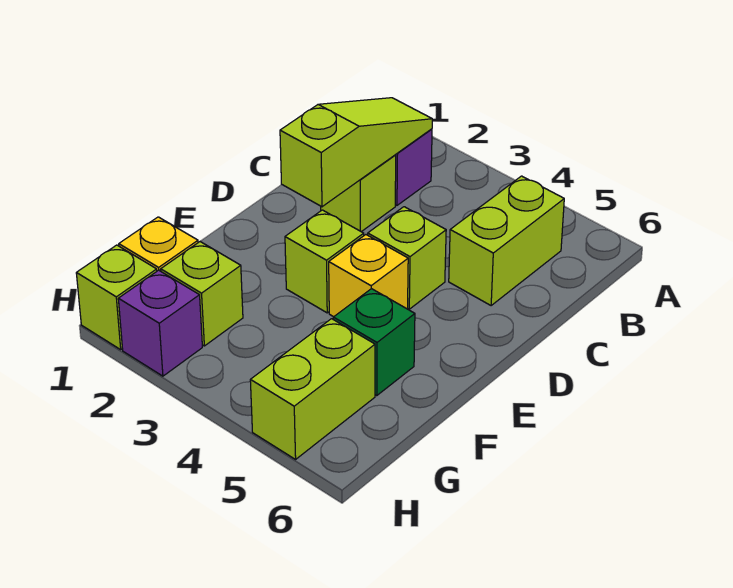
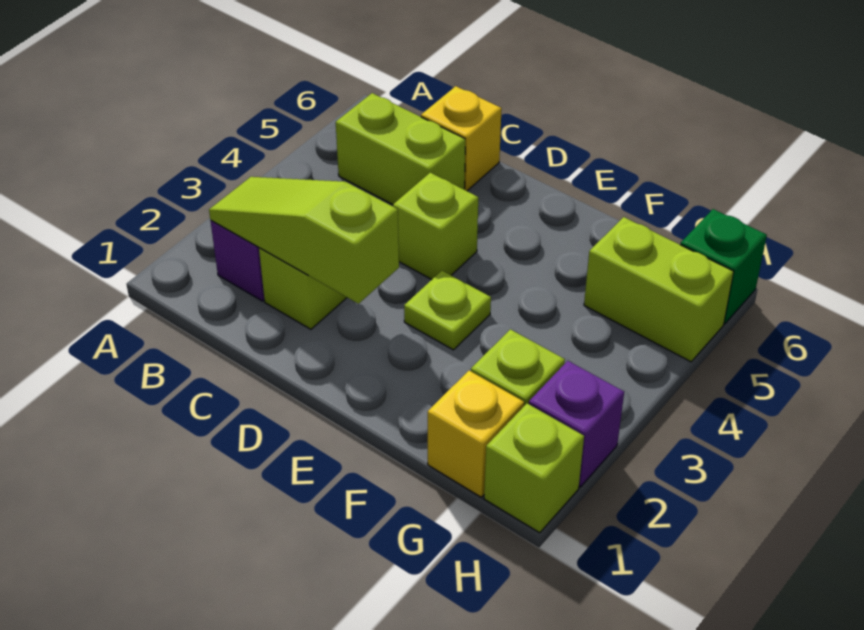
lime 1x1 brick [285,210,364,313] -> lime 1x1 plate [404,271,491,350]
yellow 1x1 brick [329,235,408,317] -> yellow 1x1 brick moved to [421,86,502,191]
green 1x1 brick [333,289,415,396] -> green 1x1 brick moved to [680,209,767,324]

